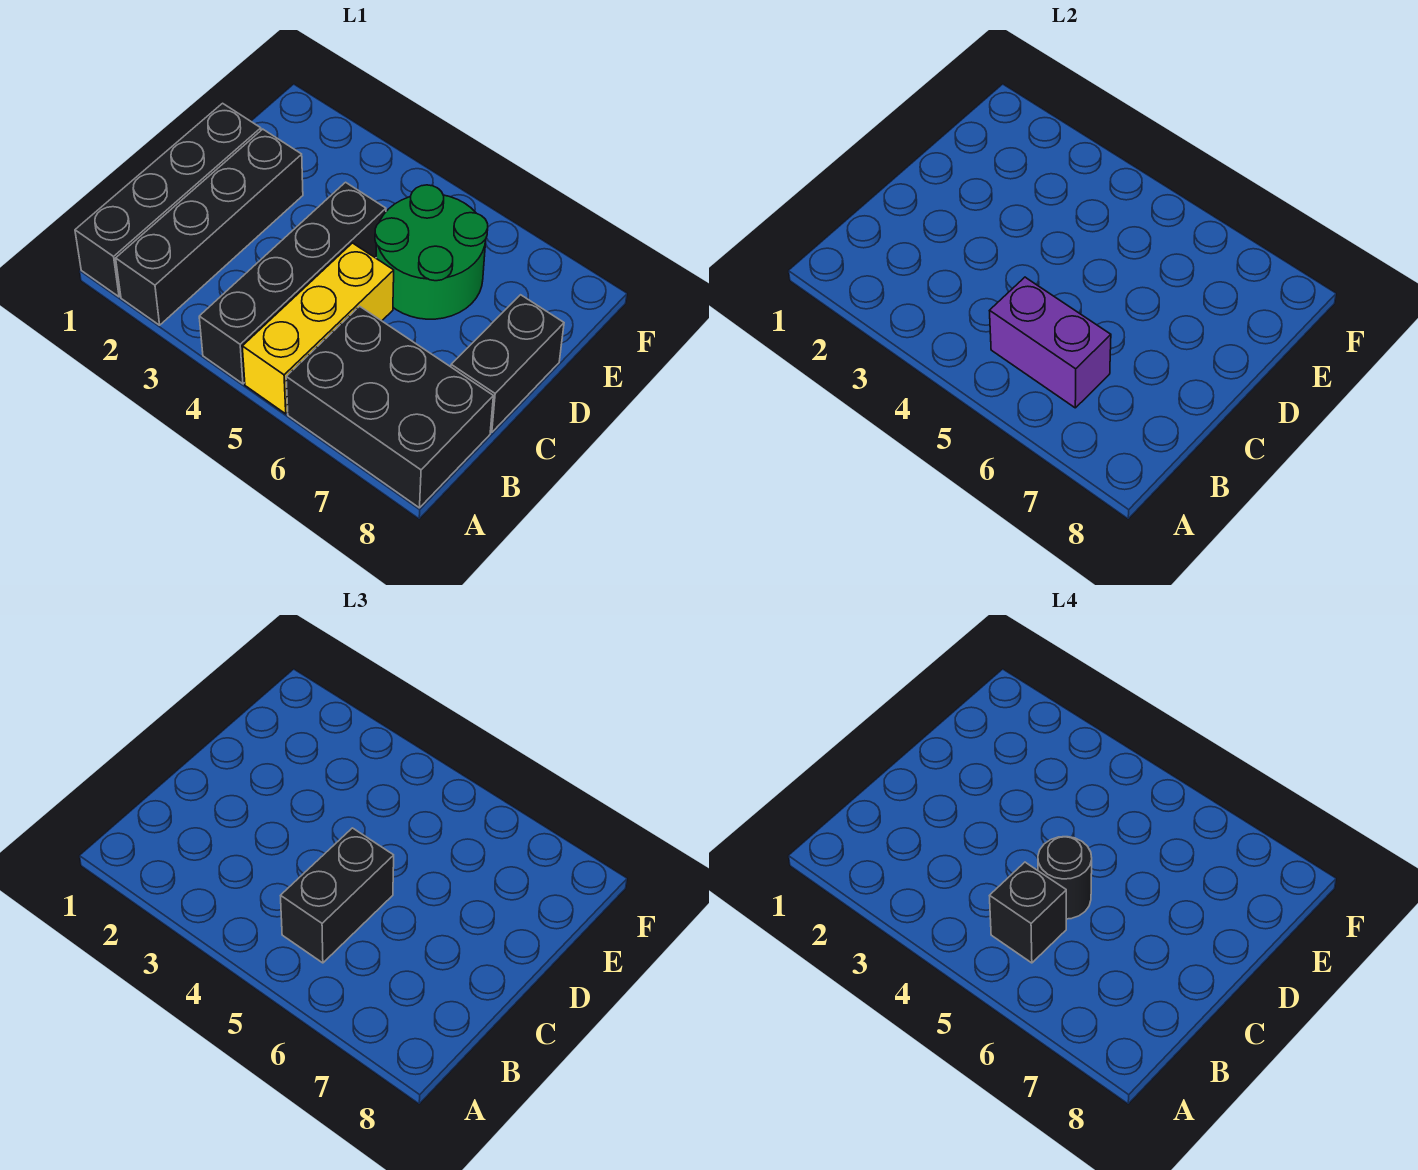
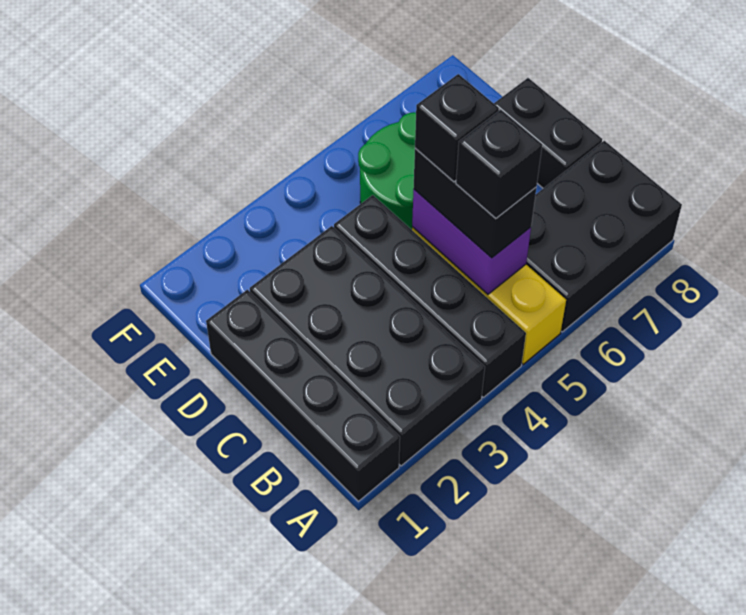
black 1x4 brick [116,129,303,325] -> black 2x4 brick [250,226,485,466]
purple 1x2 brick [990,277,1111,408] -> purple 1x2 brick turned to [412,189,531,294]
black 1x1 round brick [1038,837,1092,919] -> black 1x1 brick [415,74,499,182]

